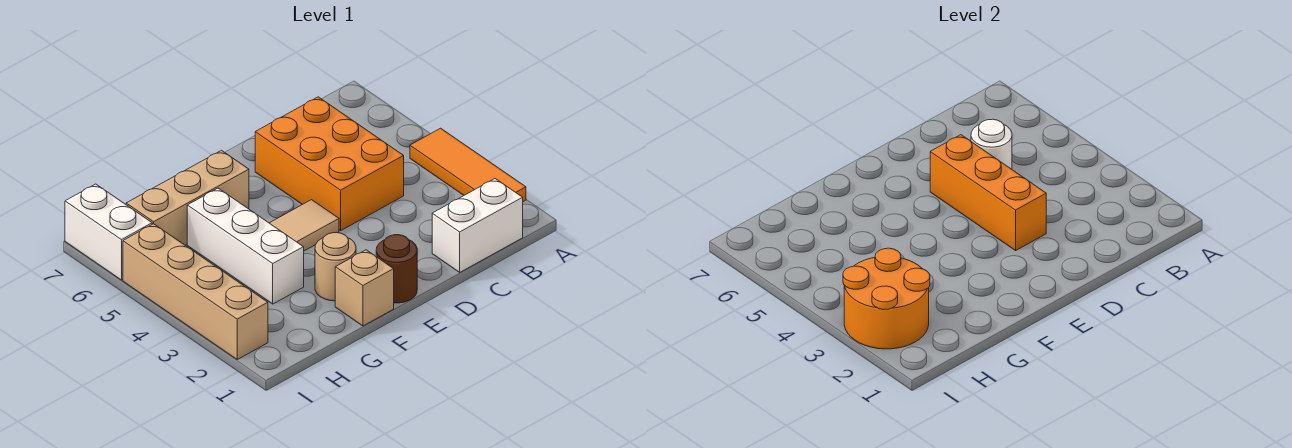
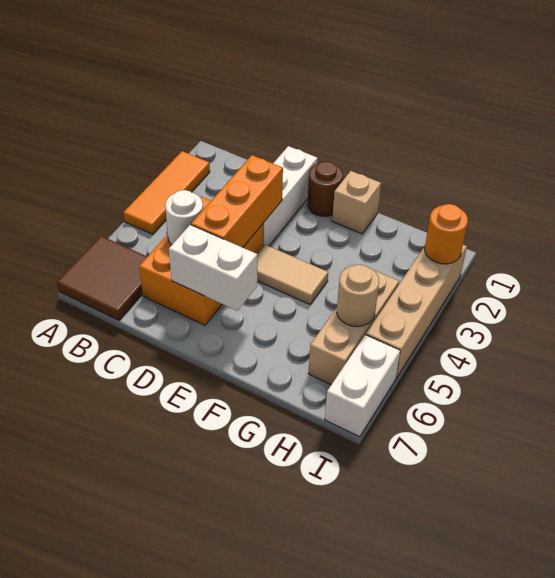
none -> brown 2x2 tile [57,236,147,320]
white 1x2 brick [432,179,523,272] -> white 1x2 brick moved to [169,225,257,311]
tan 1x1 round brick [315,233,356,301] -> tan 1x1 round brick moved to [337,265,379,327]
tan 1x3 brick [126,150,249,245] -> tan 1x3 brick turned to [308,270,399,385]
white 1x3 brick [187,188,304,304] -> white 1x3 brick moved to [263,146,318,246]
orange 2x2 round brick [843,248,930,349] -> orange 1x1 round brick [425,204,468,264]

